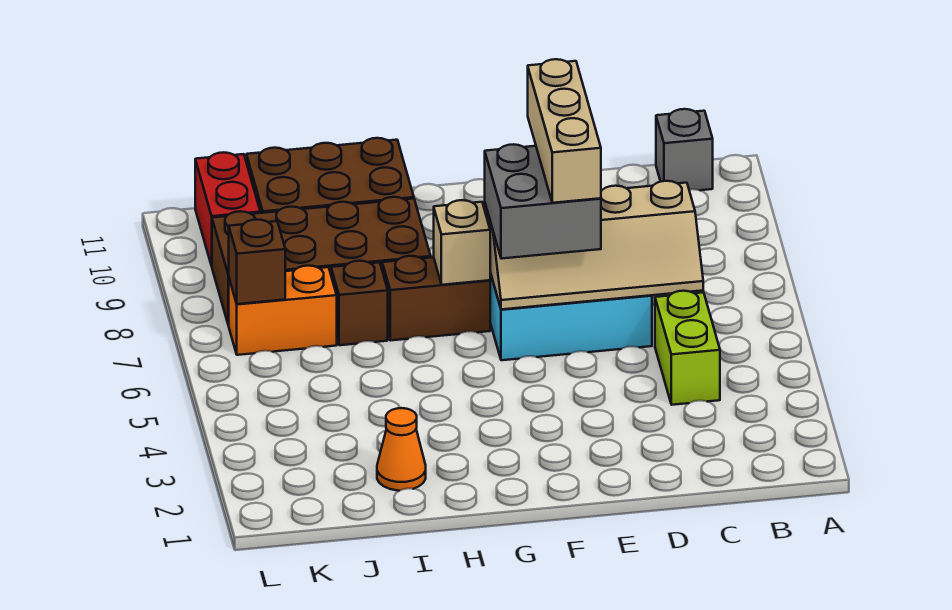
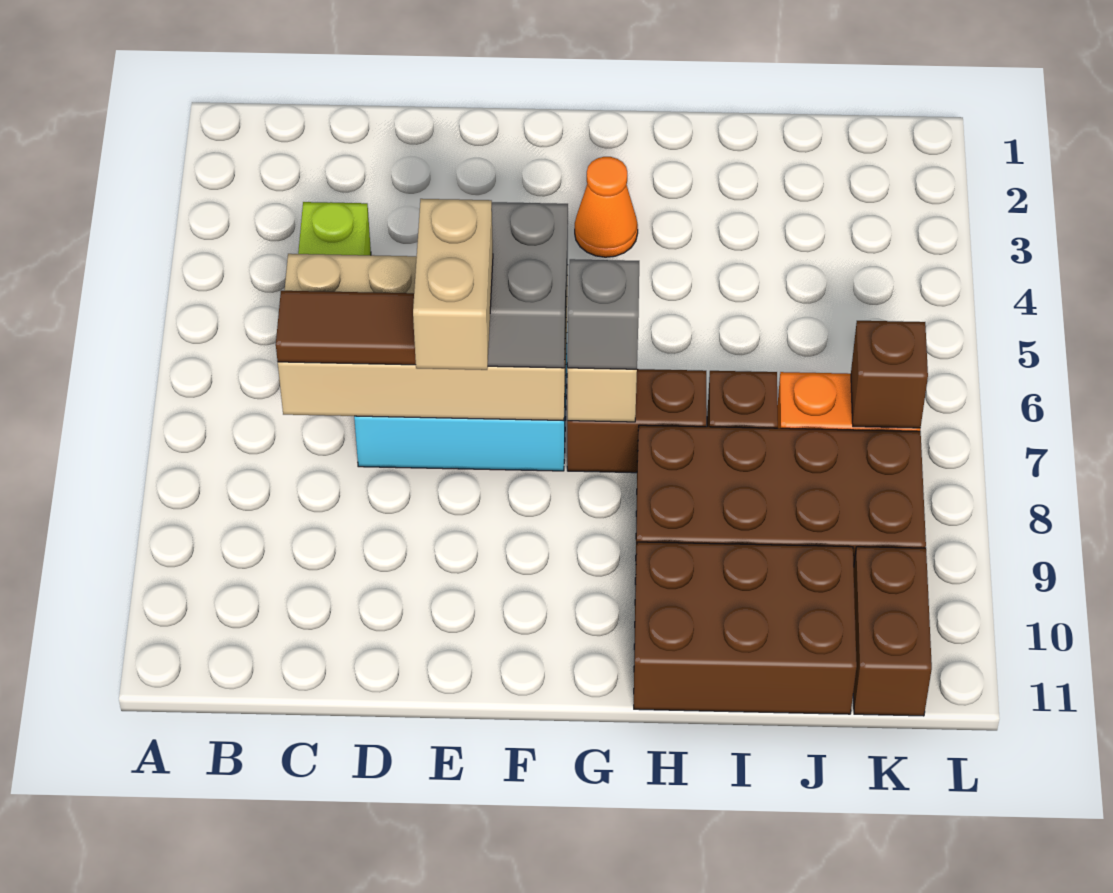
grey 1x1 brick [656,109,713,190] -> grey 1x1 brick moved to [568,259,639,369]
tan 2x4 slope [485,181,703,309] -> tan 2x4 brick [278,254,568,421]
none -> brown 1x2 tile [276,291,416,365]
tan 1x3 brick [528,59,601,203] -> tan 1x2 brick [413,199,493,370]
orange 1x1 cone [377,408,426,491] -> orange 1x1 cone moved to [575,157,638,257]
red 1x2 brick [195,152,260,266] -> brown 1x2 brick [853,547,932,716]

